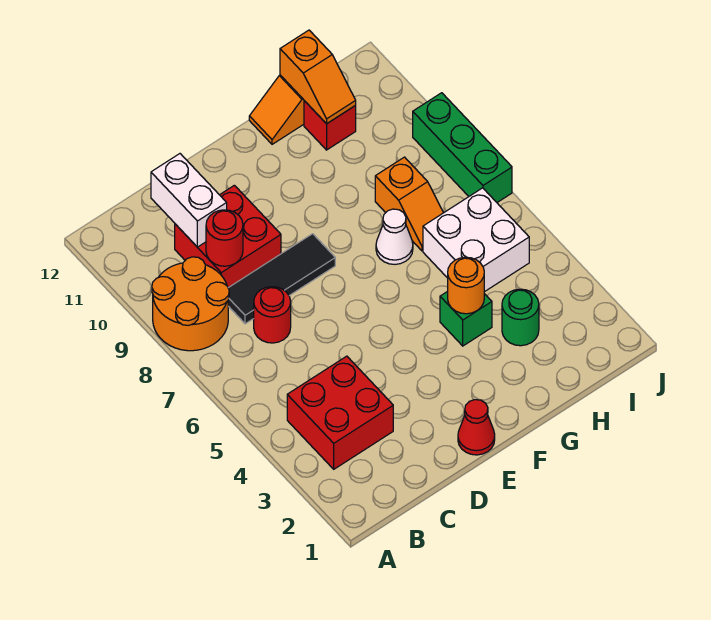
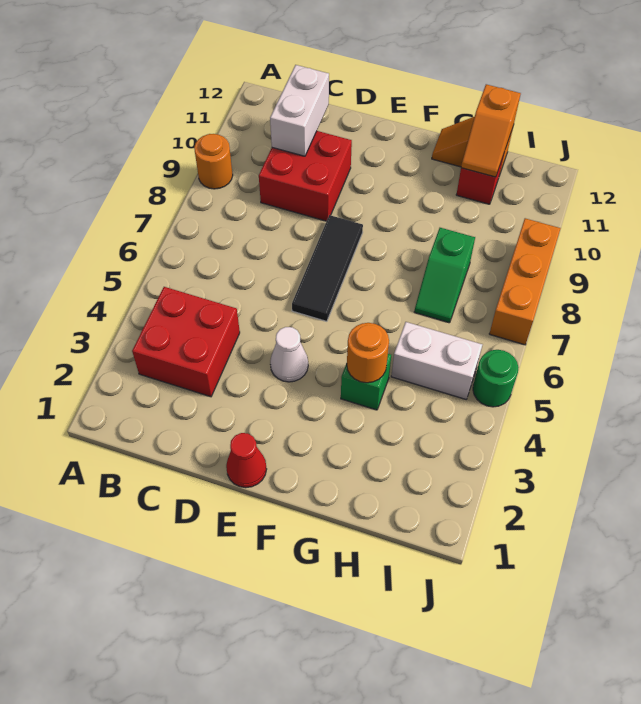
orange 2x2 round brick [152,257,229,351] -> orange 1x1 round brick [194,134,233,189]
red 1x1 round brick [254,287,291,343] -> none
black 1x3 tile [228,234,335,324] -> black 1x3 tile turned to [292,215,363,321]
red 1x1 round brick [206,210,243,266] -> none
white 1x1 cone [376,209,413,264] -> white 1x1 cone moved to [270,327,308,382]
green 1x1 round brick [502,289,539,346] -> green 1x1 round brick moved to [473,350,519,407]
white 2x2 brick [423,188,529,292] -> white 1x2 brick [391,322,482,399]
orange 1x2 slope [375,157,443,251] -> green 1x2 slope [414,228,475,323]
green 1x3 brick [413,93,512,202] -> orange 1x3 brick [489,218,561,345]

